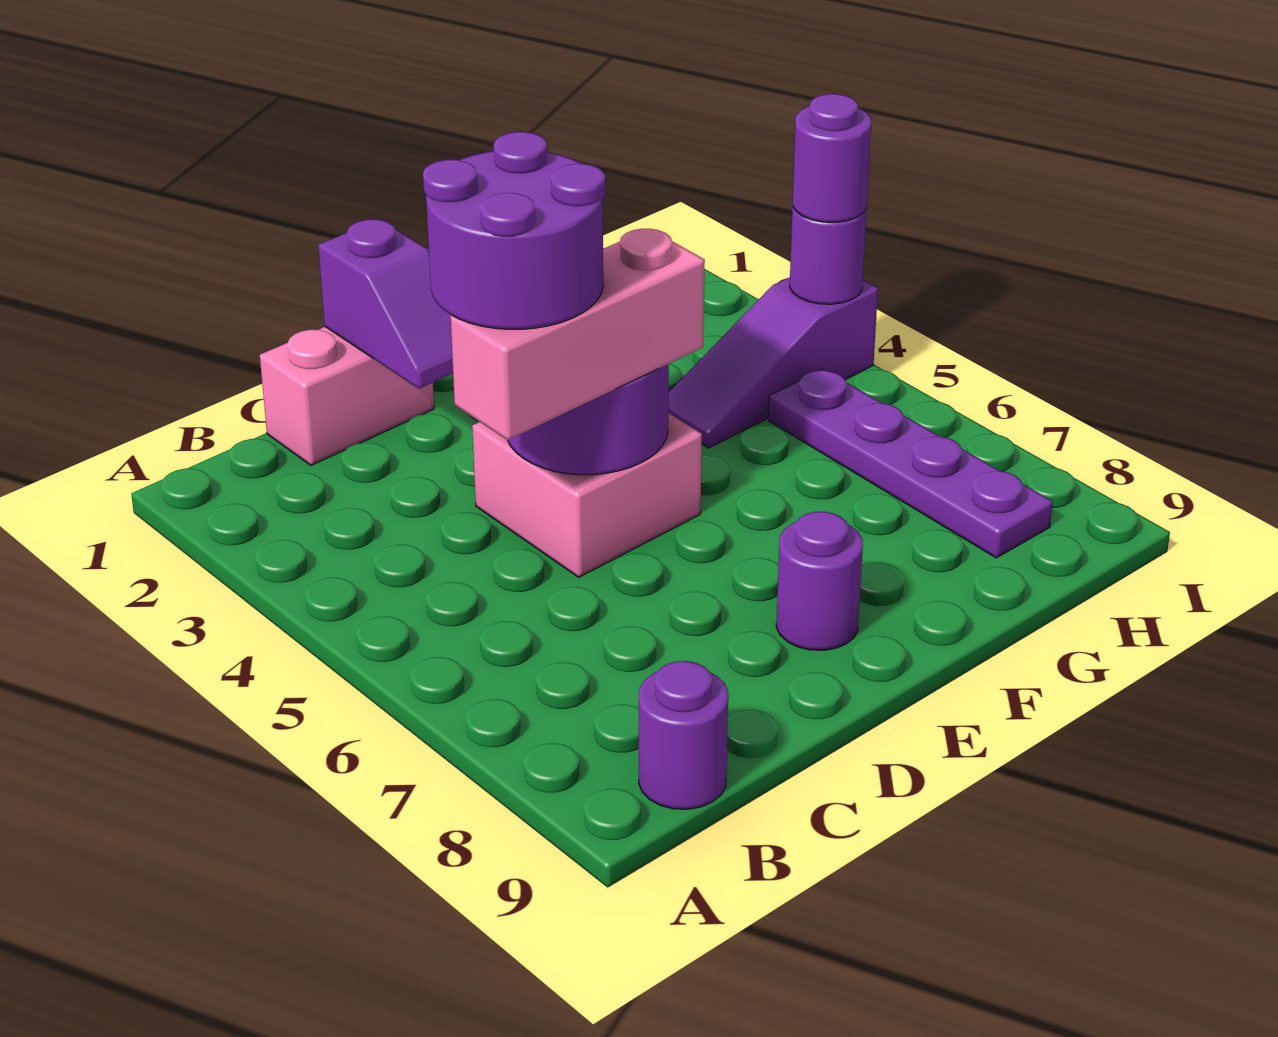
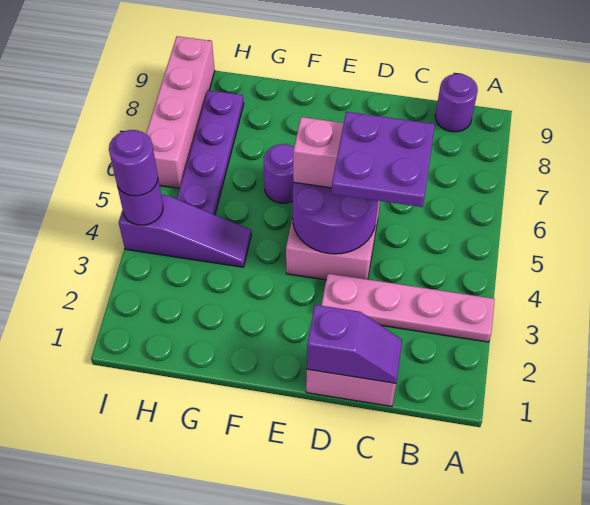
none -> pink 1x4 plate [321,274,495,342]
purple 2x2 round brick [423,132,605,329] -> purple 2x2 plate [332,112,435,207]
purple 1x2 slope [318,219,453,389] -> purple 1x2 slope turned to [307,305,402,383]
purple 1x1 round brick [776,512,863,650] -> purple 1x1 round brick moved to [264,144,294,203]
none -> pink 1x4 brick [146,36,215,188]

